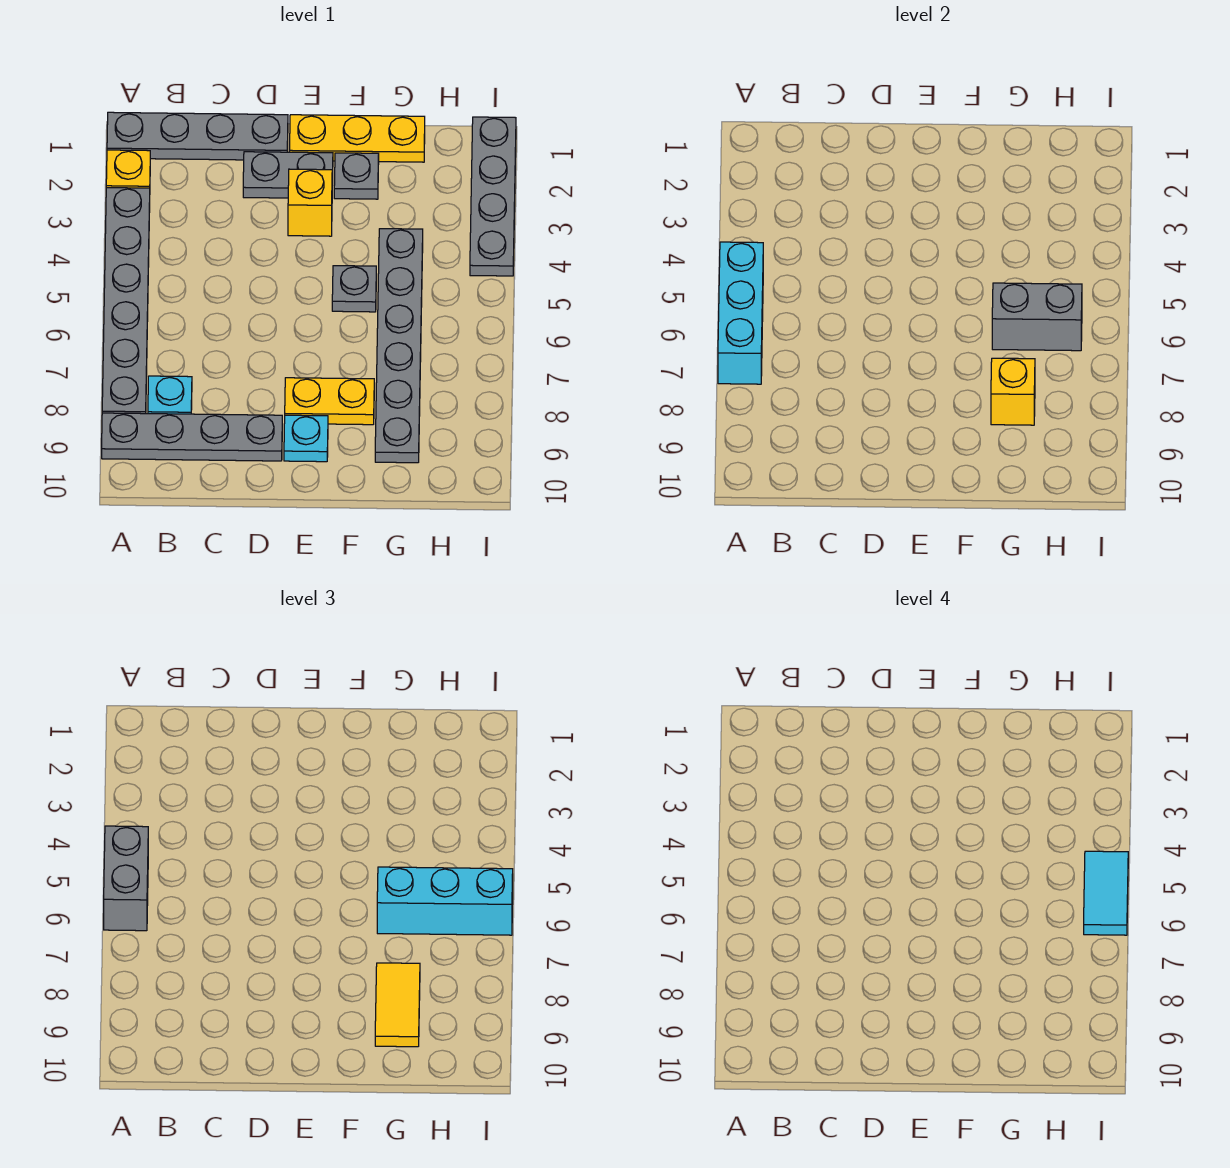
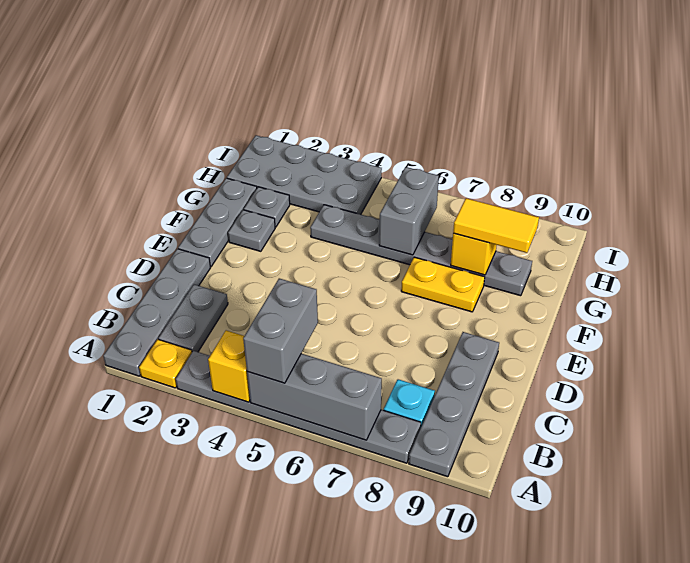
cyan 1x3 brick [718,242,763,384] -> grey 1x3 brick [247,354,382,440]
grey 1x2 brick [104,826,148,931] -> grey 1x2 brick turned to [243,278,318,383]
grey 1x2 plate [243,152,333,198] -> grey 1x2 plate moved to [158,284,228,352]
yellow 1x3 plate [290,115,425,162] -> grey 1x3 plate [178,178,257,267]
yellow 1x1 brick [288,169,332,236] -> yellow 1x1 brick moved to [208,330,250,402]
yellow 1x2 plate [285,378,374,425] -> yellow 1x2 plate turned to [401,257,485,312]
cyan 1x1 plate [284,415,328,462] -> none
grey 1x1 plate [332,266,376,312] -> grey 1x1 plate moved to [244,187,290,227]
cyan 1x3 brick [377,867,513,935] -> none
grey 1x4 plate [470,117,516,276] -> grey 2x4 plate [227,135,382,214]
cyan 1x2 tile [1084,851,1128,935] -> none

